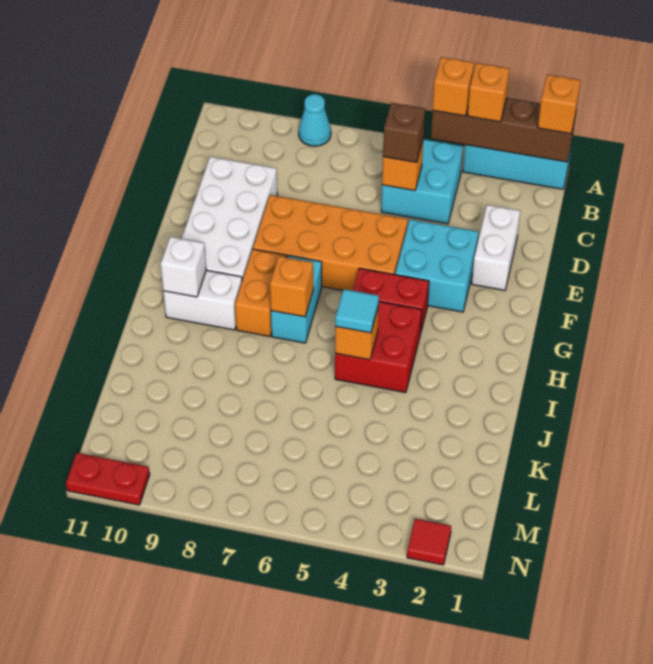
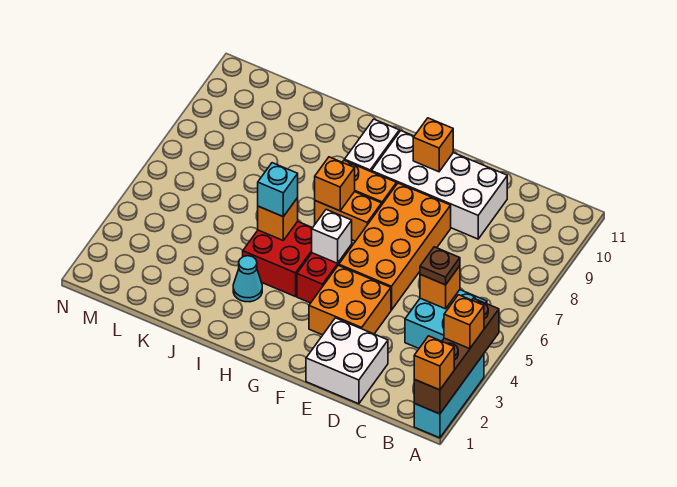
orange 1x1 brick [433,57,474,116] -> orange 1x1 brick moved to [413,118,453,172]
cyan 1x1 cone [299,94,331,146] -> cyan 1x1 cone moved to [233,256,262,302]
brown 1x1 brick [383,103,425,162] -> brown 1x1 plate [420,247,460,285]
white 1x2 brick [472,205,520,290] -> white 2x2 brick [306,318,388,404]
cyan 2x2 brick [395,219,478,312] -> orange 2x2 brick [309,265,391,335]
cyan 1x2 brick [271,256,322,343] -> orange 1x2 brick [315,192,382,241]
white 1x1 brick [161,237,206,297] -> white 1x1 brick moved to [312,210,352,263]
cyan 1x1 tile [335,289,379,333] -> cyan 1x1 brick [258,163,298,217]
red 1x1 tile [407,519,451,565] -> none
red 1x2 plate [66,453,150,505] -> none

